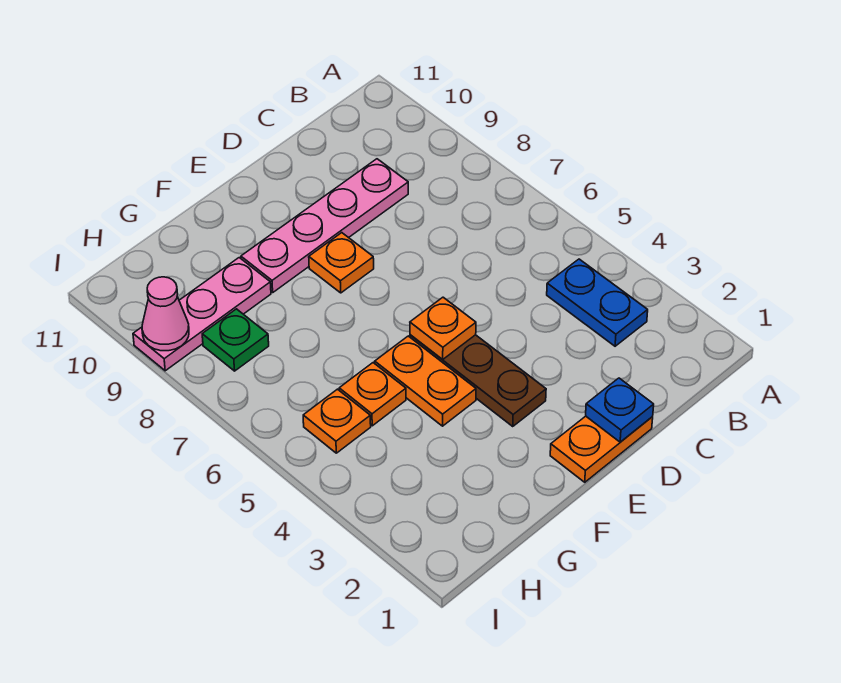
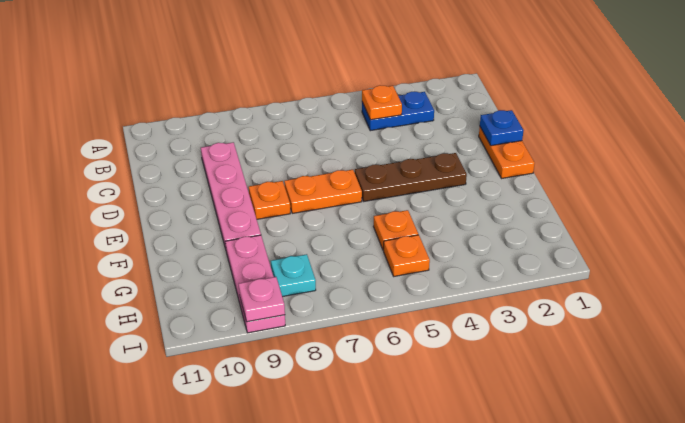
orange 1x1 plate [410,297,476,360] -> orange 1x1 plate moved to [362,85,402,120]
orange 1x2 plate [375,336,476,426] -> orange 1x2 plate moved to [284,170,362,213]
green 1x1 plate [202,309,269,371] -> cyan 1x1 plate [271,254,316,297]
pink 1x1 cone [142,277,189,351] -> pink 1x1 plate [239,277,285,322]

